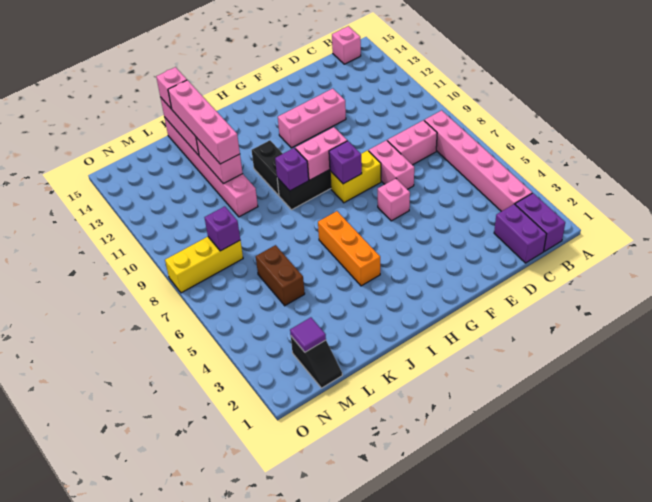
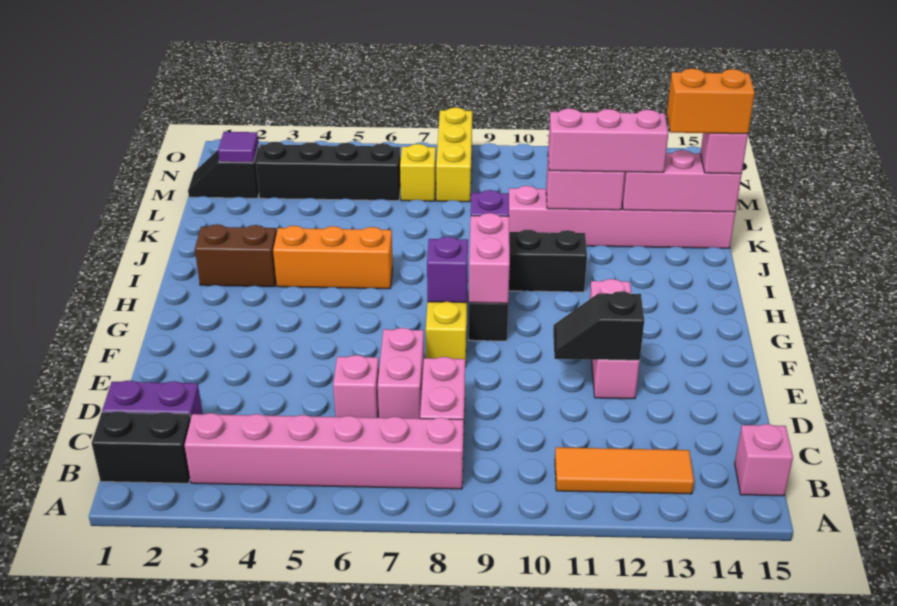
purple 1x2 brick [515,193,565,251] -> black 1x2 brick [92,411,191,483]
none -> orange 1x3 tile [555,447,694,494]
pink 1x2 brick [369,140,414,189] -> pink 1x2 brick turned to [378,328,424,419]
none -> black 1x2 slope [553,291,644,360]
pink 1x1 brick [378,179,410,221] -> pink 1x1 brick moved to [333,355,379,418]
pink 1x4 brick [168,80,240,164] -> pink 1x3 brick [548,108,668,172]
none -> orange 1x2 brick [667,69,755,134]
brown 1x2 brick [256,245,305,306] -> brown 1x2 brick moved to [195,224,277,287]
none -> black 1x4 brick [256,142,401,201]
none -> yellow 1x1 brick [400,144,436,201]
purple 1x1 brick [205,206,240,251] -> none

